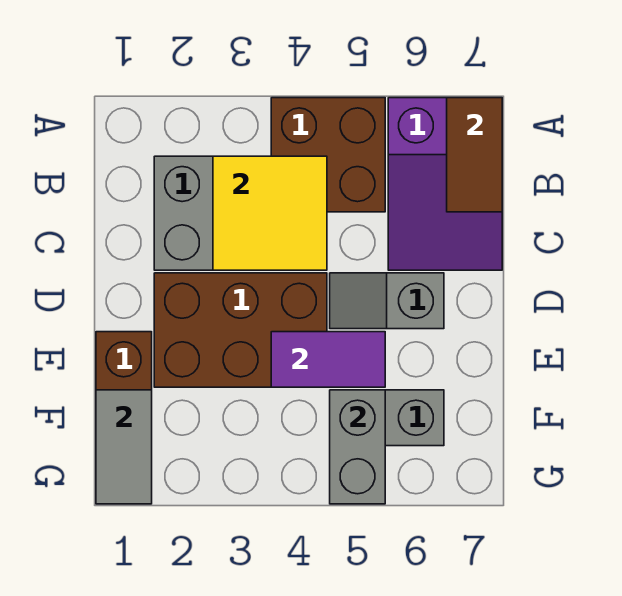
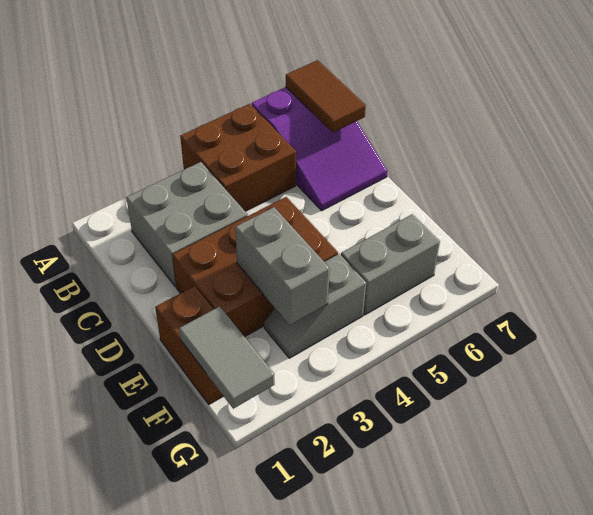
yellow 2x2 tile [213,156,327,270] -> none
grey 1x2 slope [330,273,444,329] -> grey 1x2 slope moved to [264,254,366,358]
purple 1x2 tile [271,332,385,387] -> none
grey 1x2 brick [330,390,385,504] -> grey 1x2 brick moved to [235,207,330,325]

